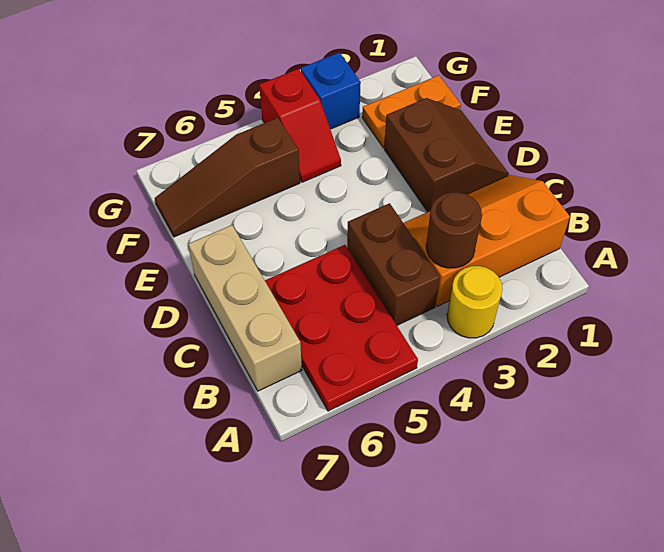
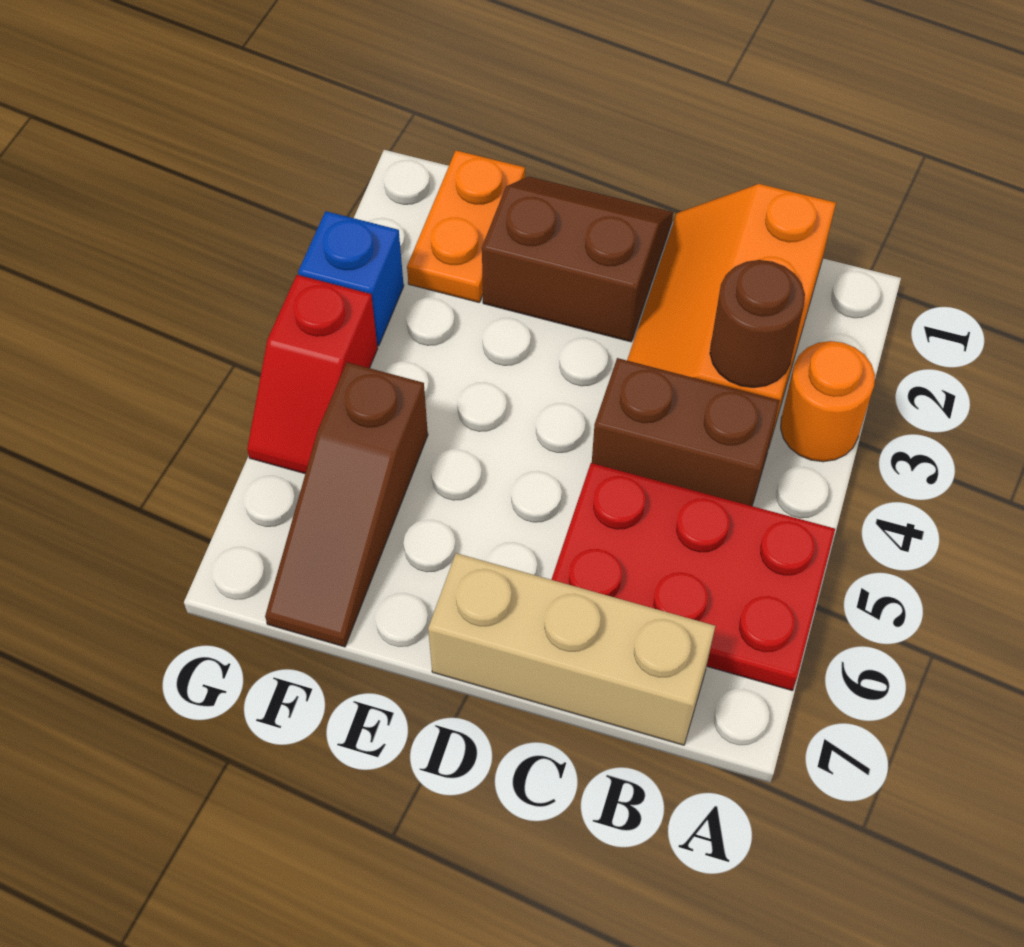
yellow 1x1 round brick [447,266,502,338] -> orange 1x1 round brick [781,341,875,462]
red 1x2 slope [259,69,341,182] -> red 1x2 slope turned to [247,275,378,474]

